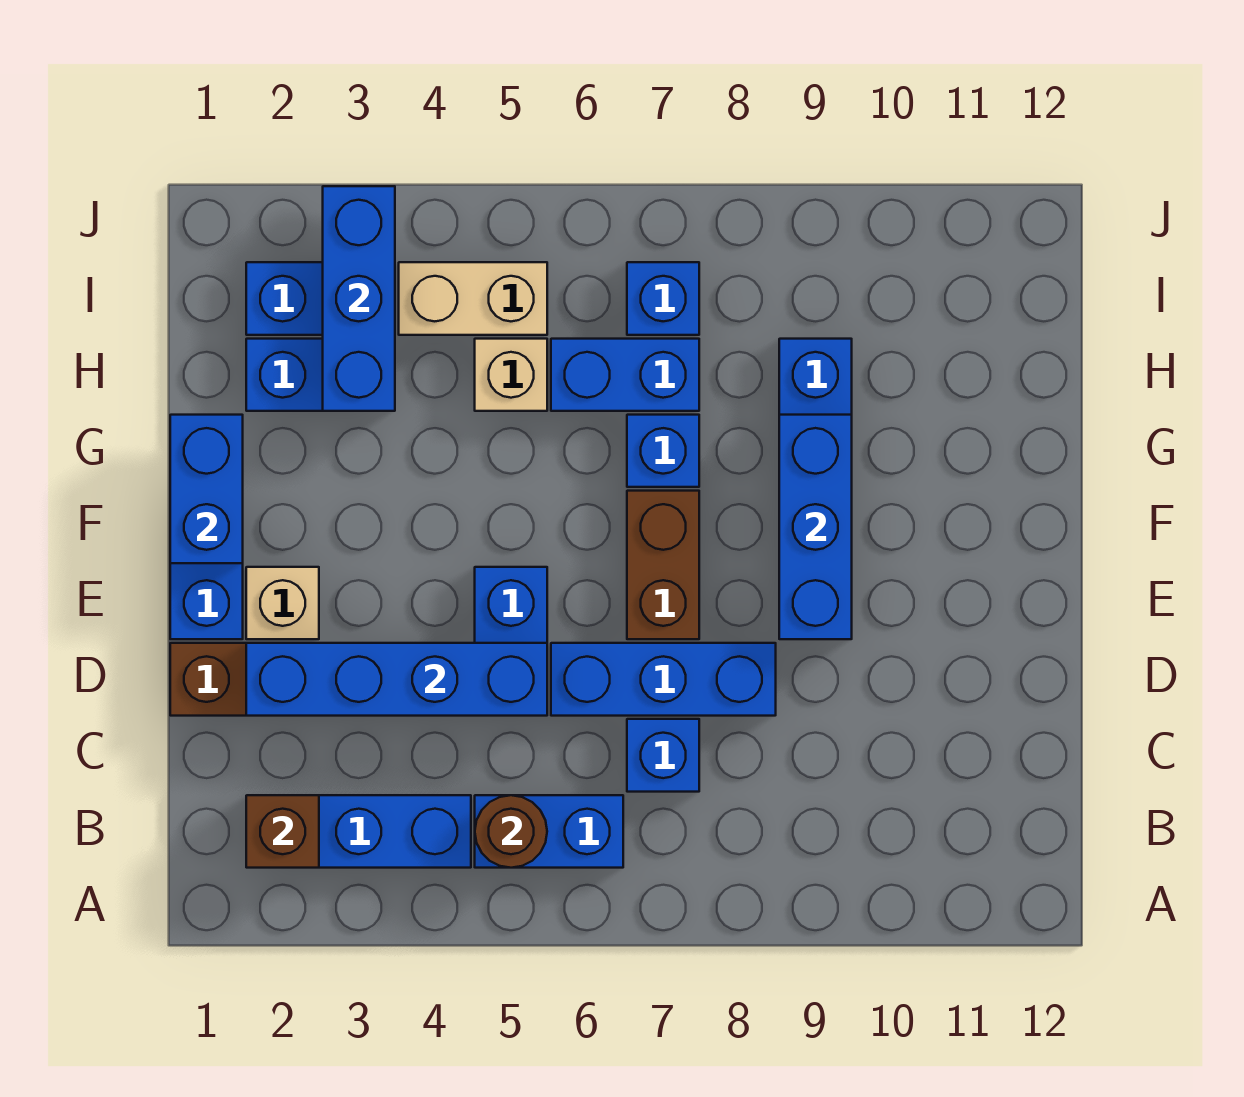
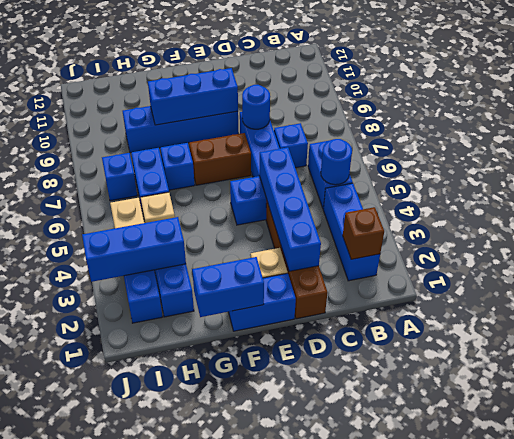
brown 1x1 round brick [475,795,547,868] -> blue 1x1 round brick [321,139,352,185]
none -> blue 1x1 round brick [242,85,270,129]

